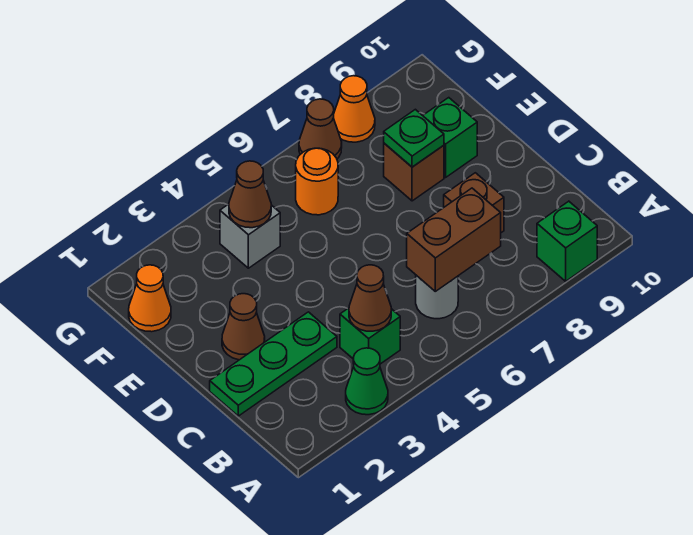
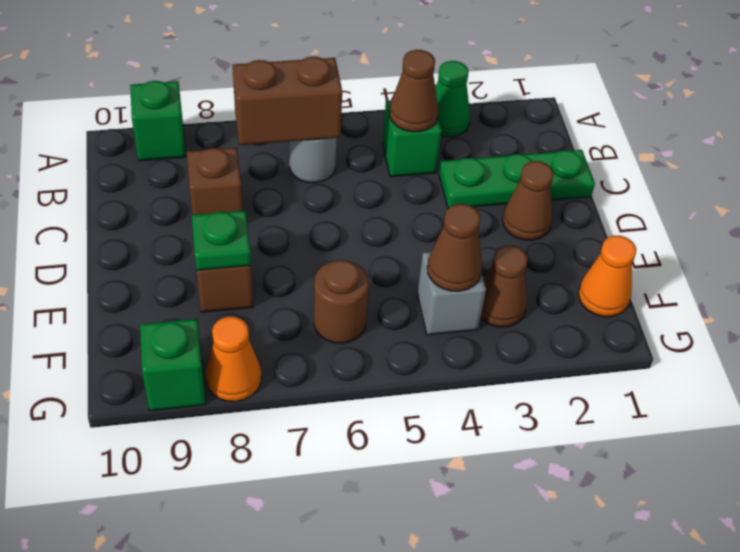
green 1x1 brick [423,98,477,178] -> green 1x1 brick moved to [140,319,206,411]
orange 1x1 round brick [296,148,338,215] -> brown 1x1 round brick [314,260,369,343]
brown 1x1 cone [299,99,342,159] -> brown 1x1 cone moved to [481,245,528,327]

